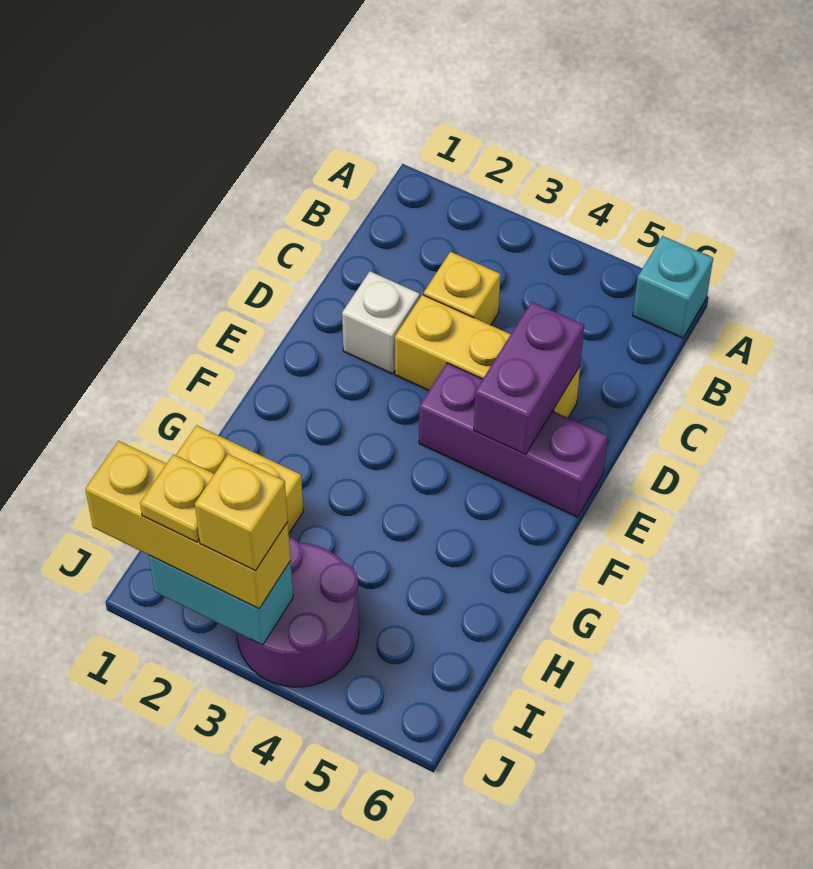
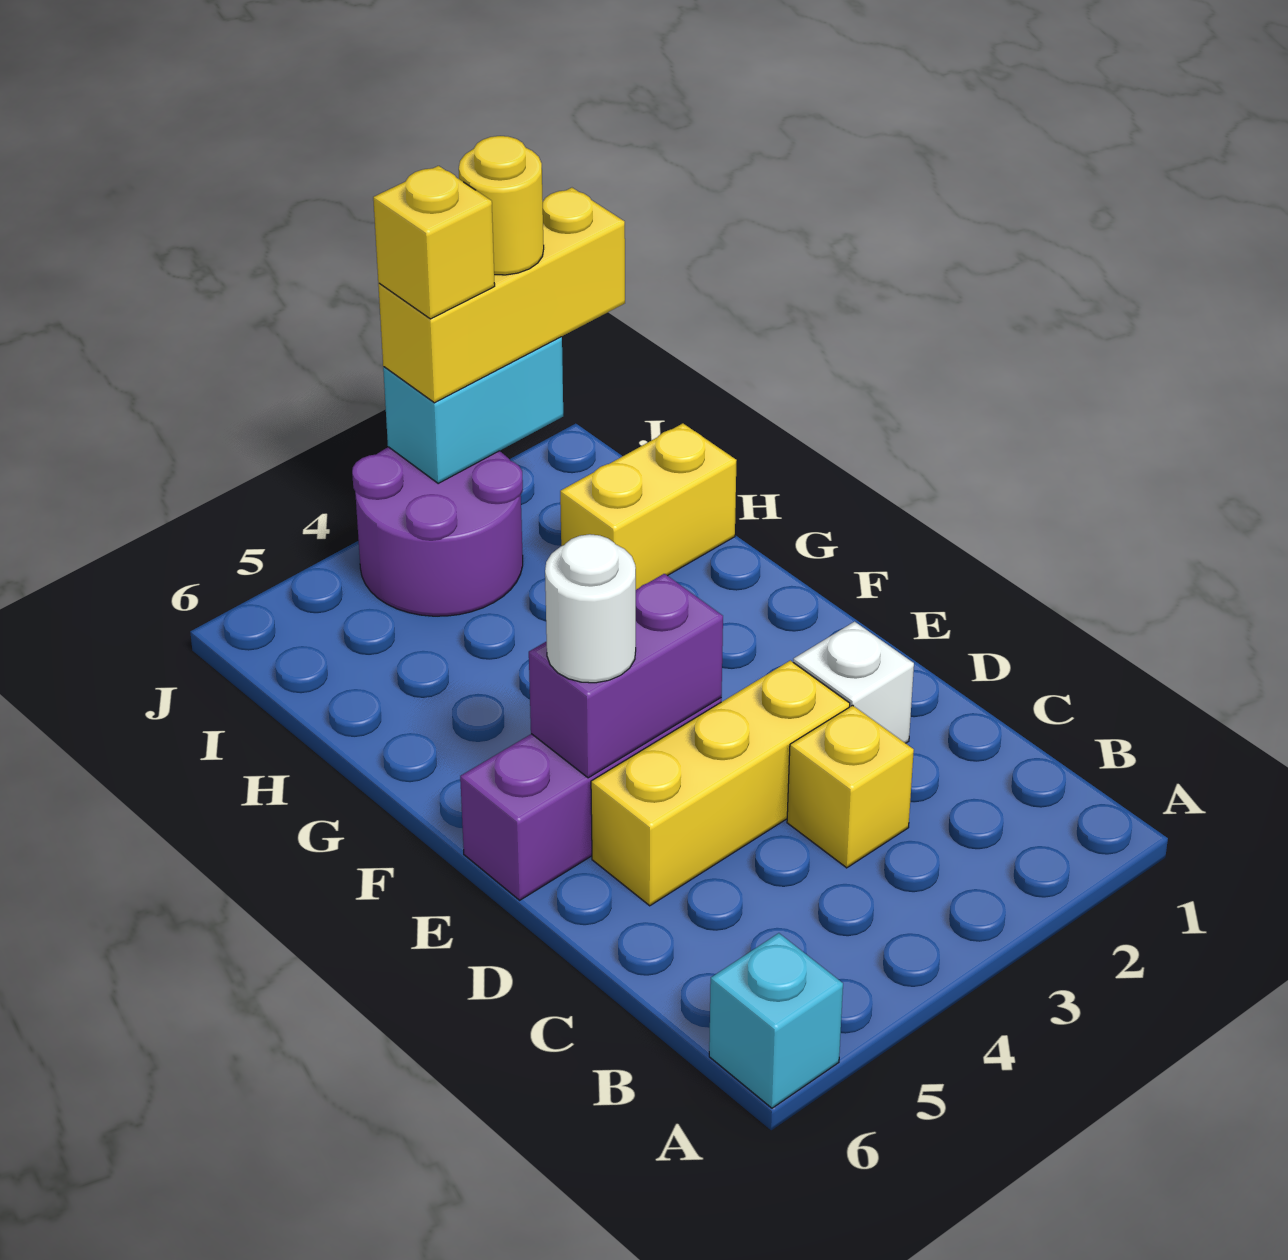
purple 1x2 brick [474,302,584,455] -> purple 1x2 brick turned to [529,574,723,778]
none -> white 1x1 round brick [545,534,636,683]
yellow 1x1 plate [140,454,214,542] -> yellow 1x1 round brick [459,136,544,275]

